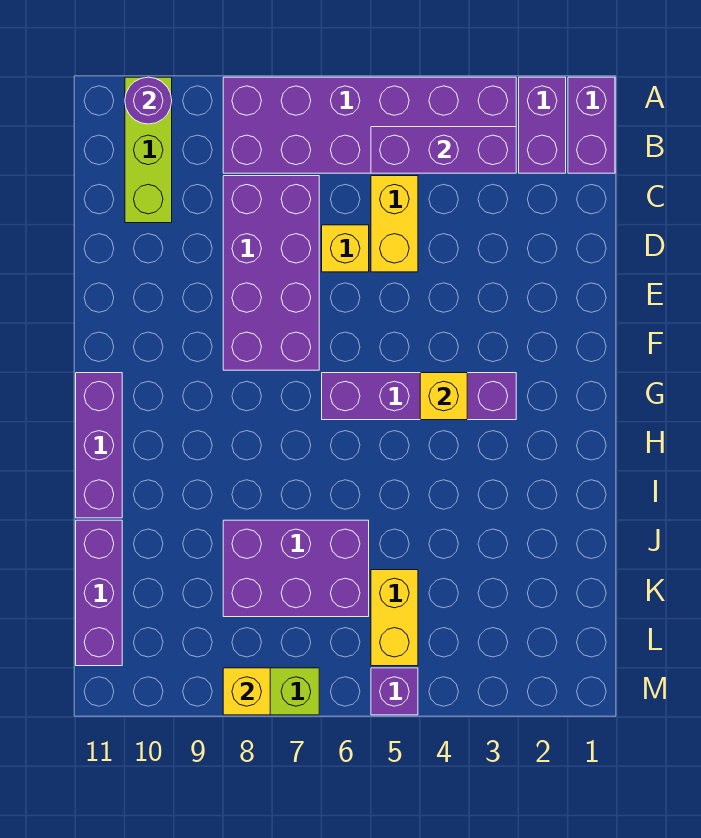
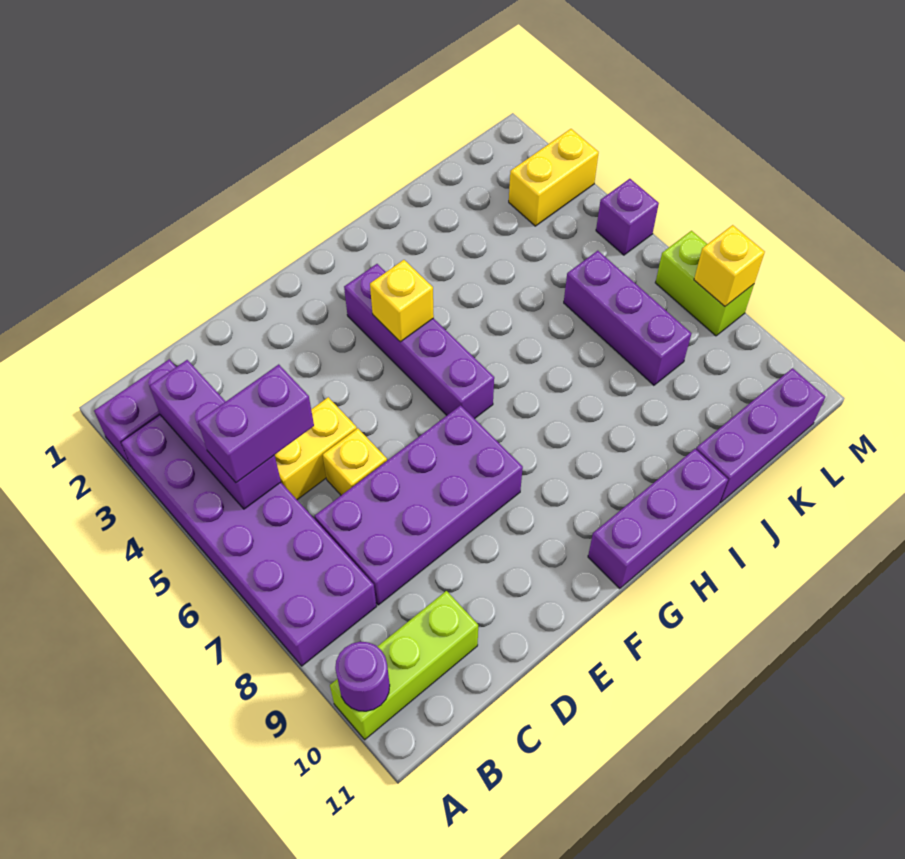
purple 1x2 brick [568,77,615,173] -> purple 1x2 brick moved to [198,364,314,483]
purple 2x3 brick [223,520,369,617] -> purple 1x3 brick [564,251,691,385]
yellow 1x2 brick [371,570,418,666] -> yellow 1x2 brick moved to [509,129,599,226]

